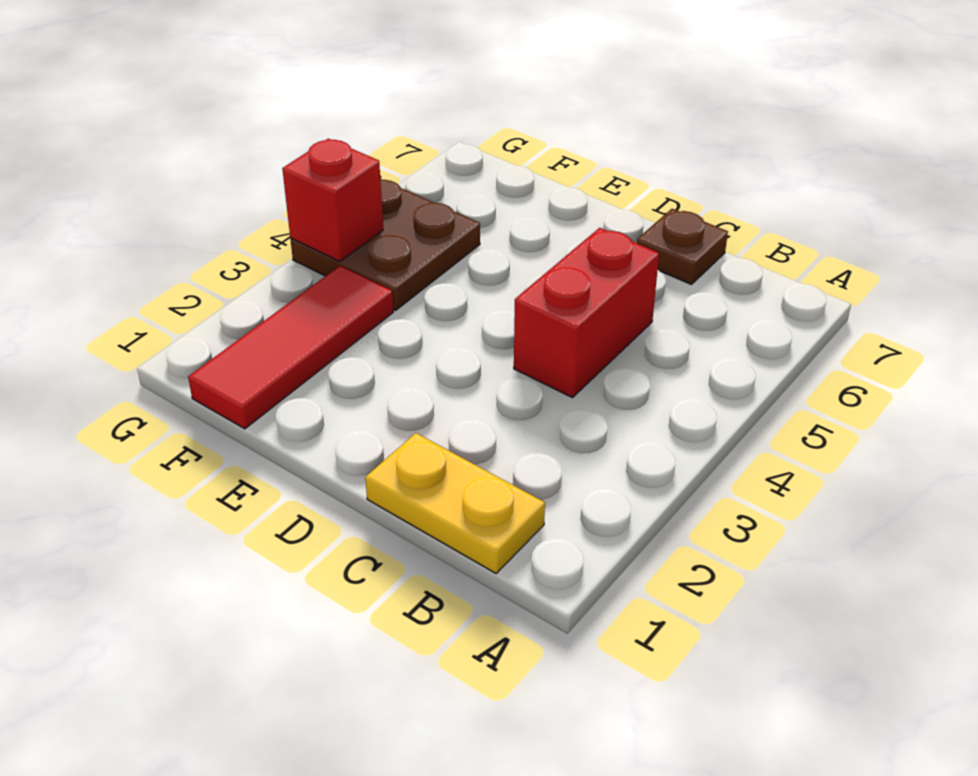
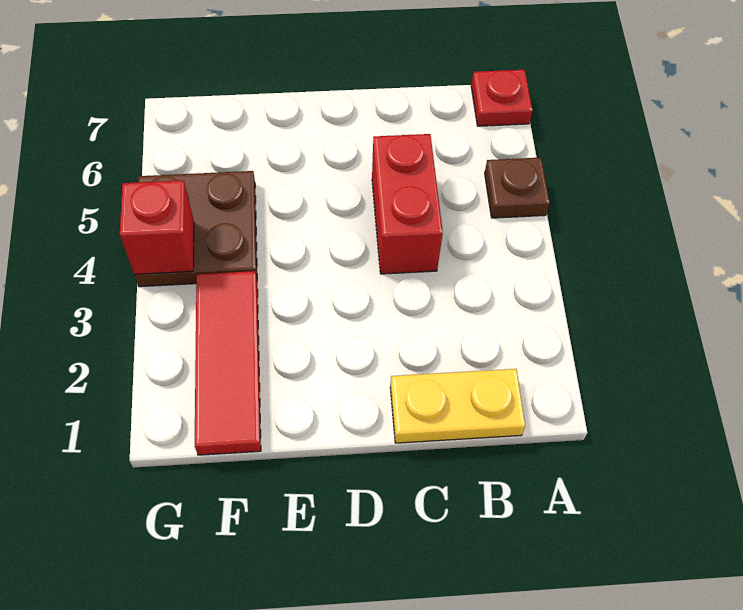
none -> red 1x1 plate [471,70,532,126]
brown 1x1 plate [637,209,728,285] -> brown 1x1 plate moved to [485,158,550,218]

